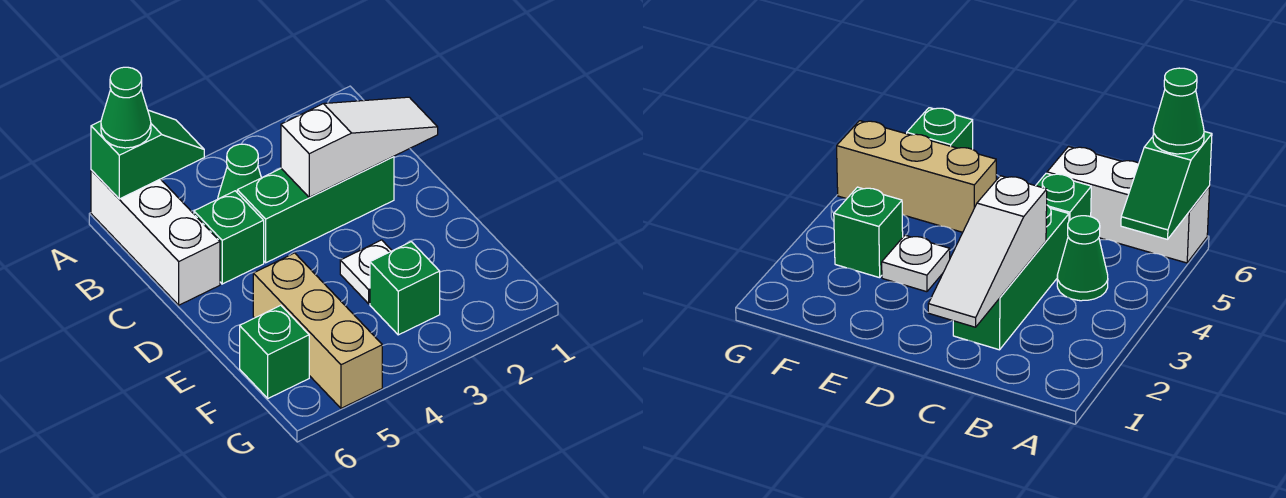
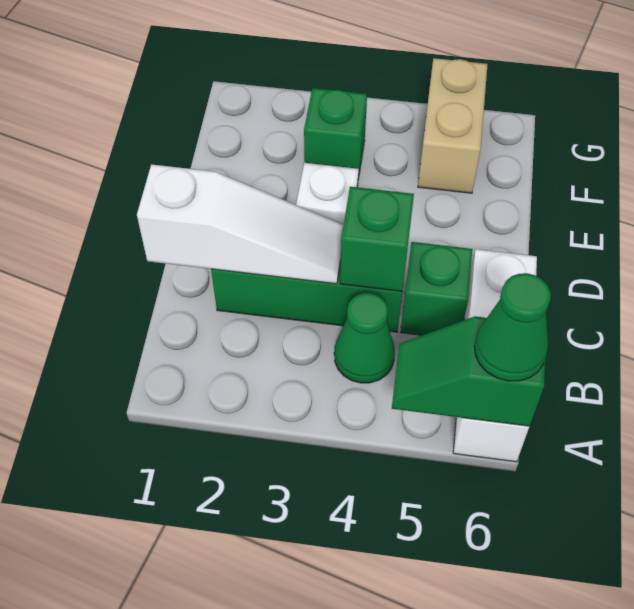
white 1x3 slope [281,97,438,197] -> white 1x3 slope turned to [137,164,344,284]
tan 1x3 brick [253,253,382,408] -> tan 1x2 brick [418,58,488,193]
green 1x1 brick [240,305,309,398] -> green 1x1 brick moved to [340,187,414,291]

